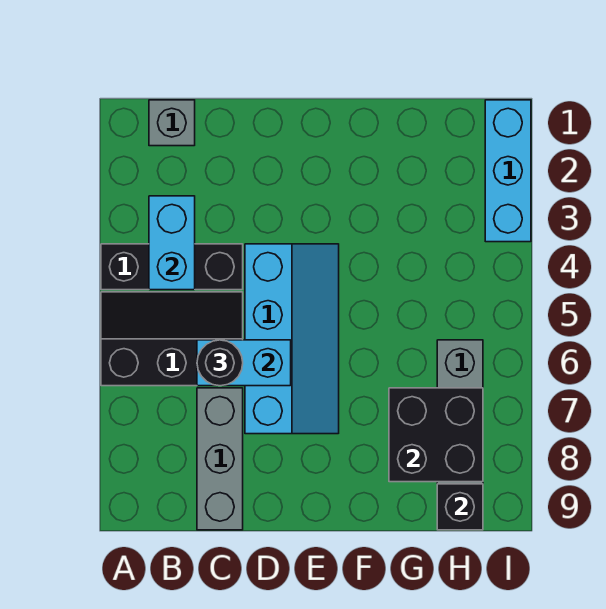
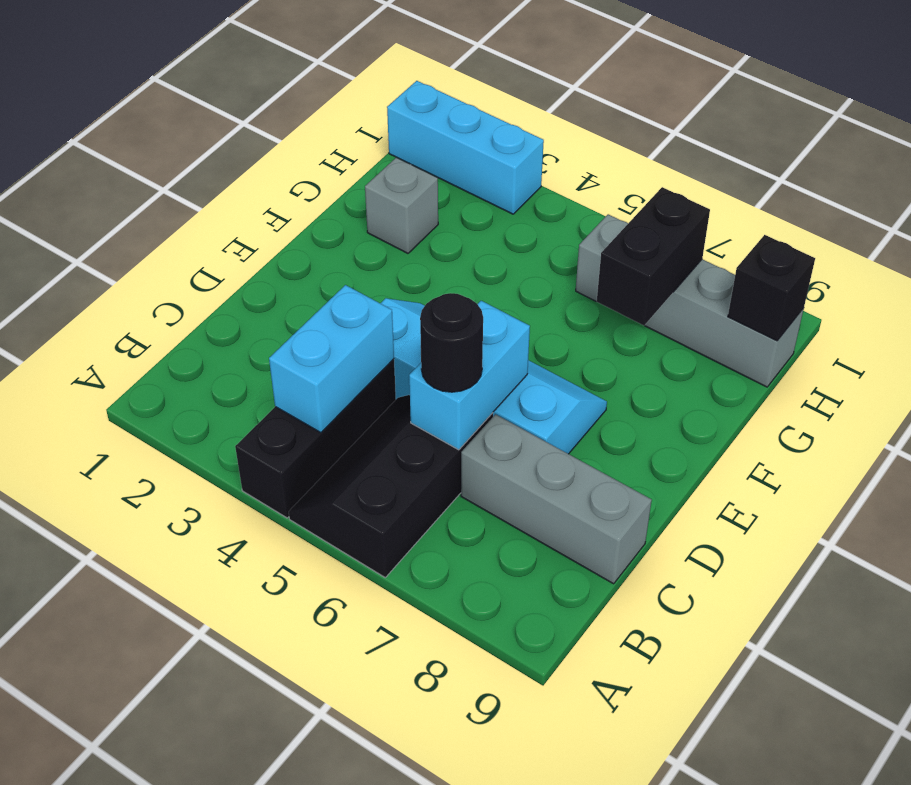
grey 1x1 brick [149,100,195,146] -> grey 1x1 brick moved to [365,157,438,253]
cyan 1x2 brick [149,196,195,290] -> cyan 1x2 brick turned to [269,285,394,433]
black 2x2 brick [389,388,483,482] -> black 1x2 brick [597,187,710,325]

